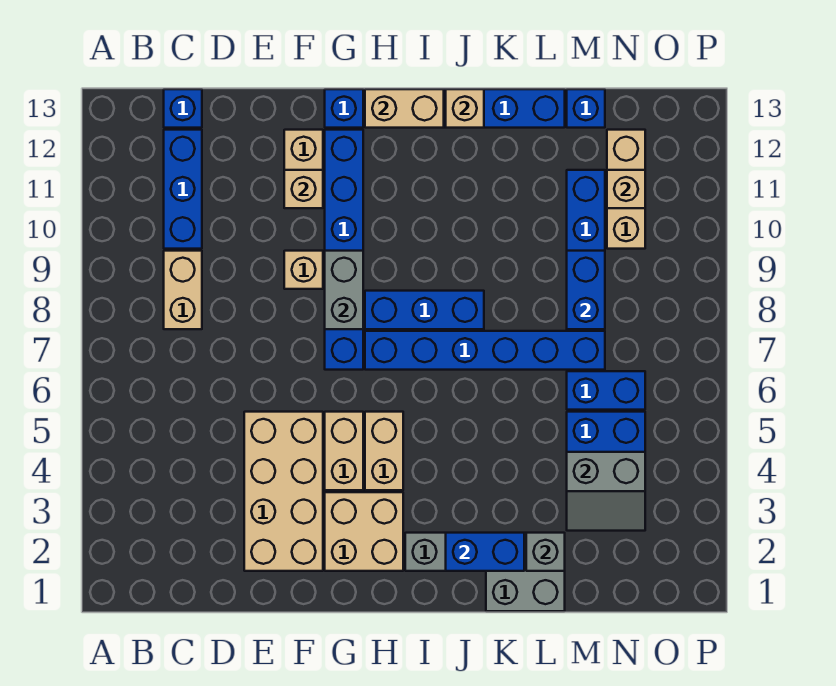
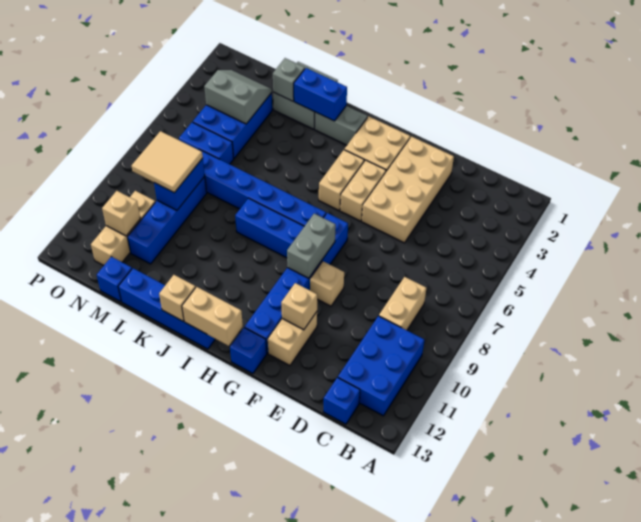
blue 1x3 brick [164,130,202,249] -> blue 2x3 brick [338,316,424,416]
none -> tan 2x2 tile [132,131,203,193]

